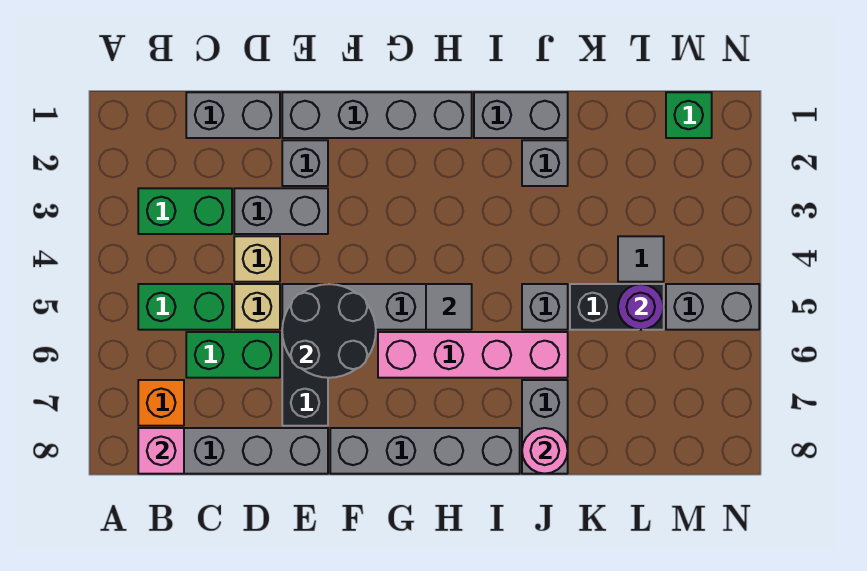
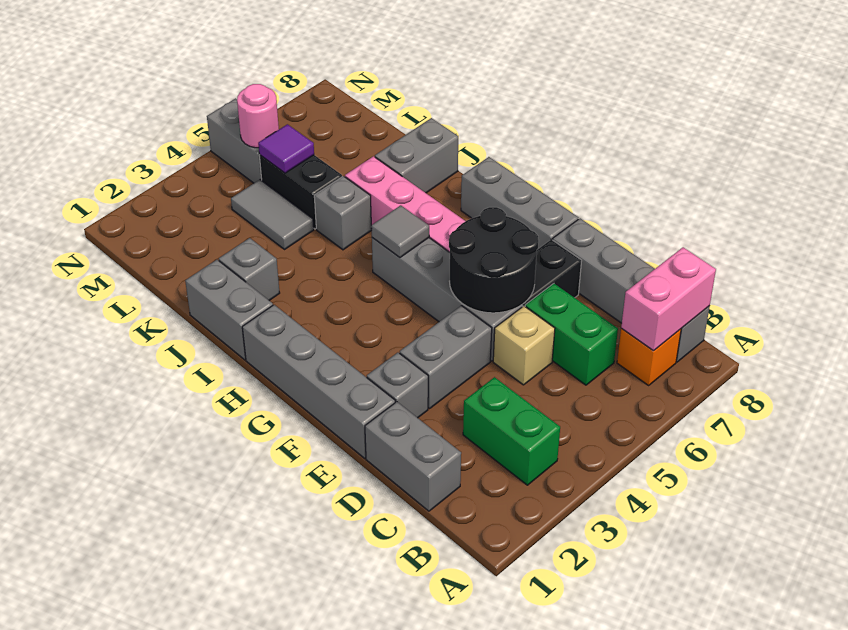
green 1x2 brick [138,284,232,330] -> none
pink 1x1 brick [138,428,184,474] -> pink 1x2 brick [621,247,716,351]
grey 1x2 brick [234,188,328,234] -> grey 1x2 brick turned to [400,306,492,408]
tan 1x1 brick [234,236,280,282] -> none
grey 1x4 brick [330,428,520,474] -> grey 1x3 brick [461,157,579,250]
pink 1x1 round brick [522,428,568,474] -> pink 1x1 round brick moved to [237,84,279,148]
grey 1x1 tile [618,236,664,282] -> grey 1x2 tile [231,180,314,249]
purple 1x1 round brick [618,284,664,330] -> purple 1x1 tile [258,124,314,173]
green 1x1 brick [666,92,712,138] -> none

